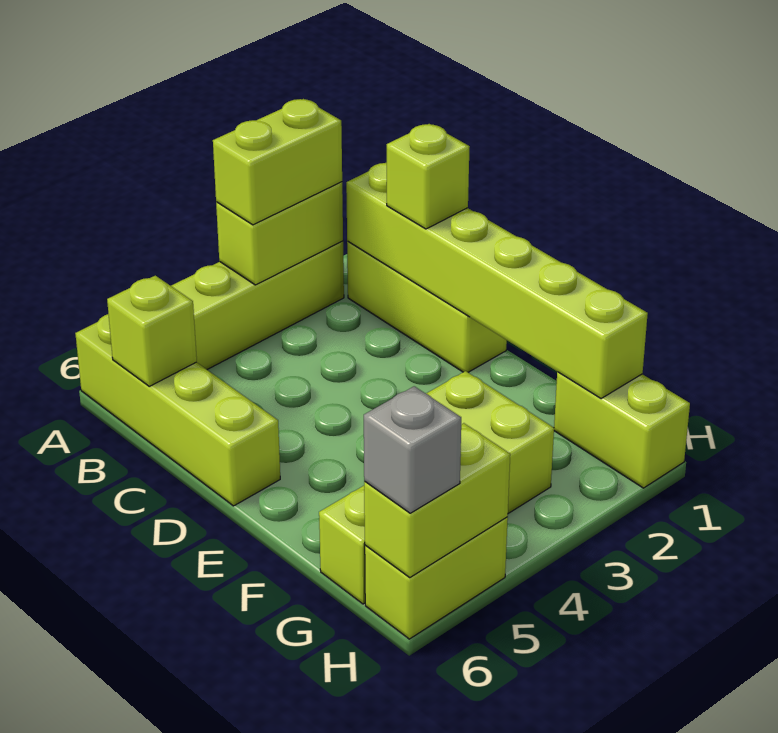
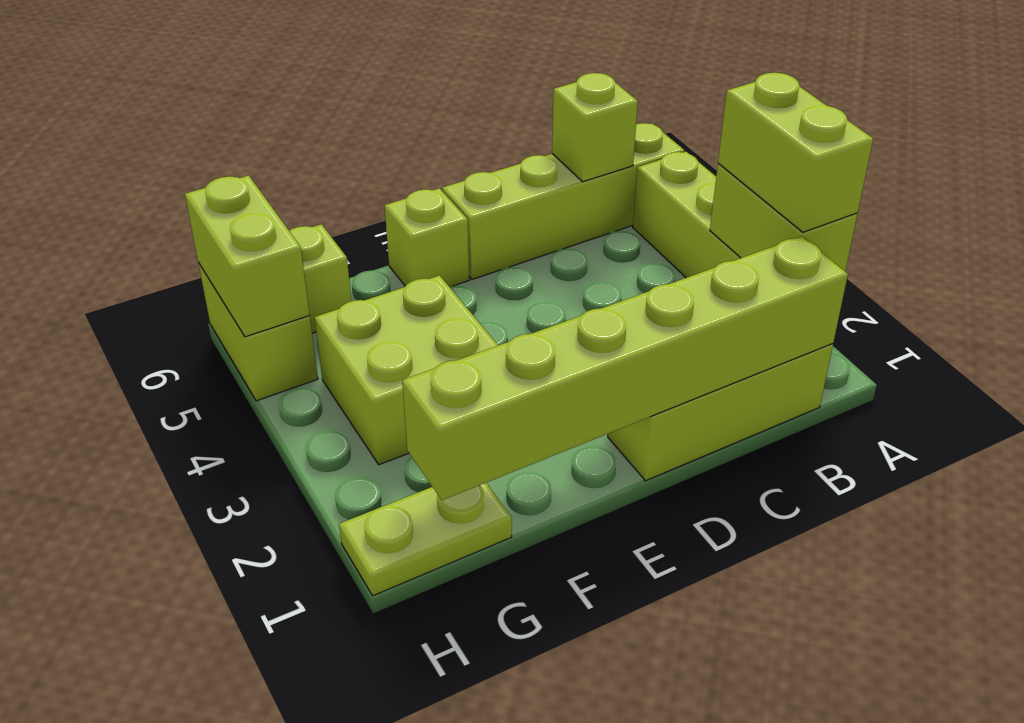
lime 1x1 brick [387,124,470,229] -> lime 1x1 brick moved to [385,188,469,287]
lime 1x2 brick [554,372,690,488] -> lime 1x2 plate [339,483,512,596]
grey 1x1 brick [364,386,461,513] -> none

